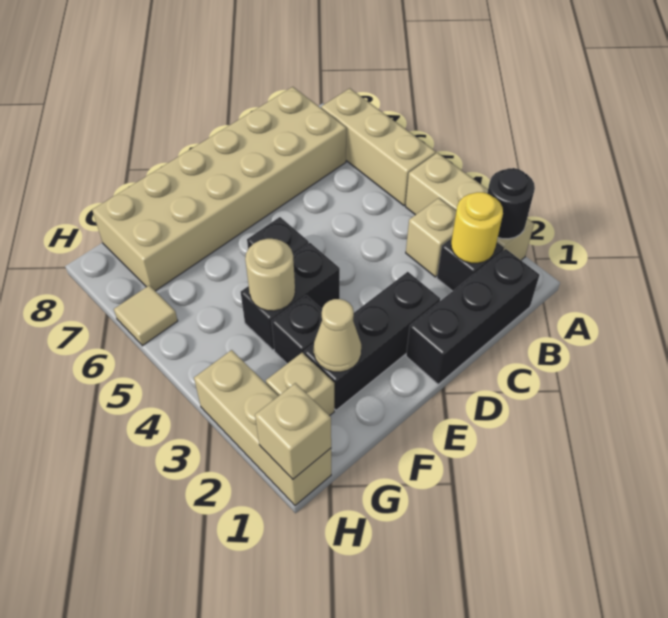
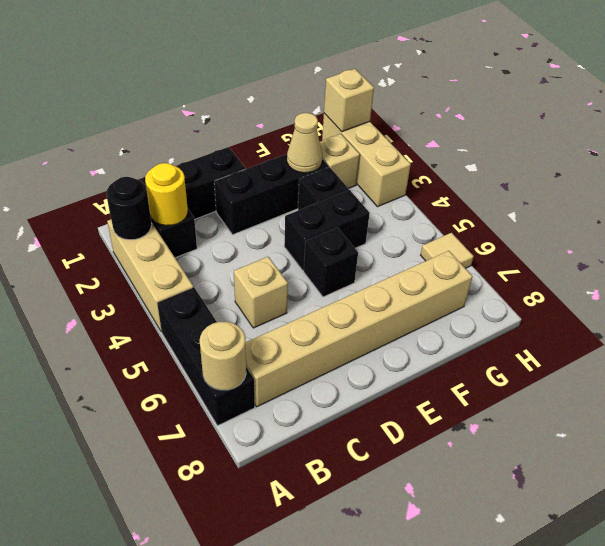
tan 1x3 brick [321,88,436,206] -> black 1x3 brick [157,288,255,426]
tan 1x1 brick [406,198,456,277] -> tan 1x1 brick moved to [234,257,288,328]
tan 2x6 brick [92,87,346,291] -> tan 1x6 brick [245,251,473,407]
tan 1x1 round brick [245,239,295,311] -> tan 1x1 round brick moved to [200,322,246,390]

